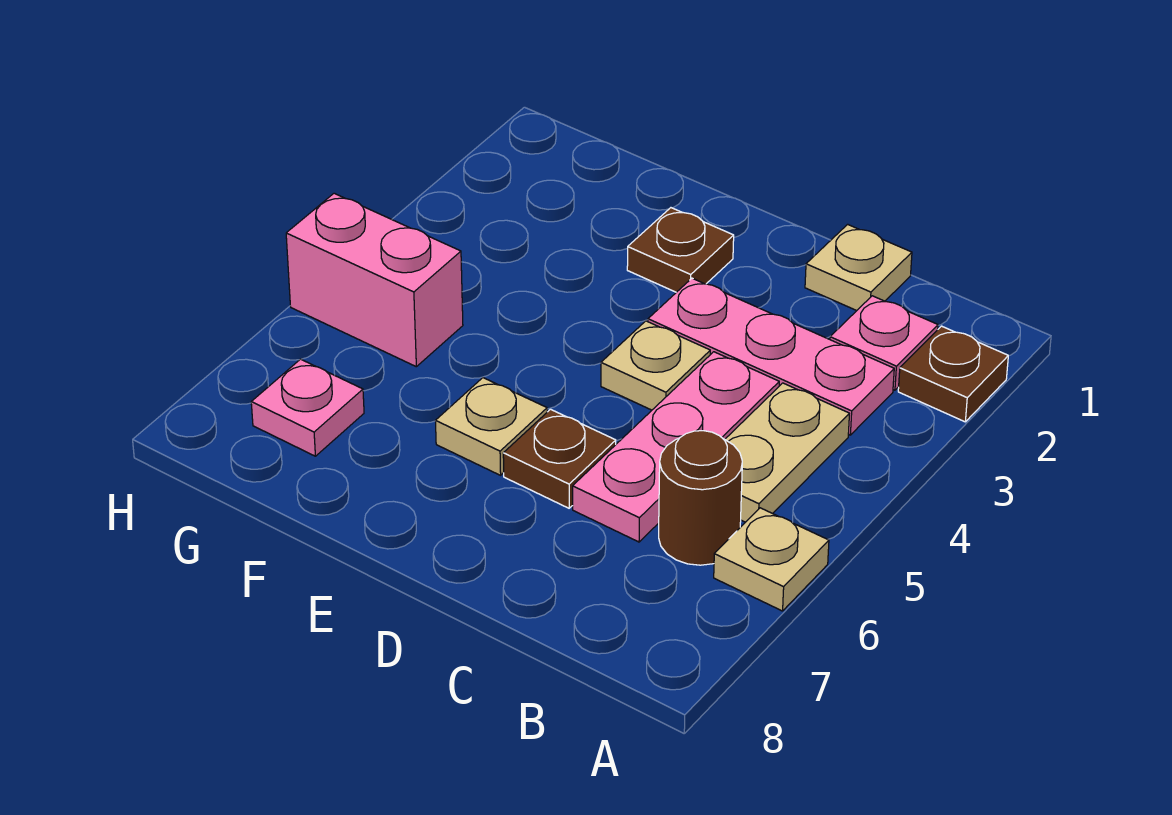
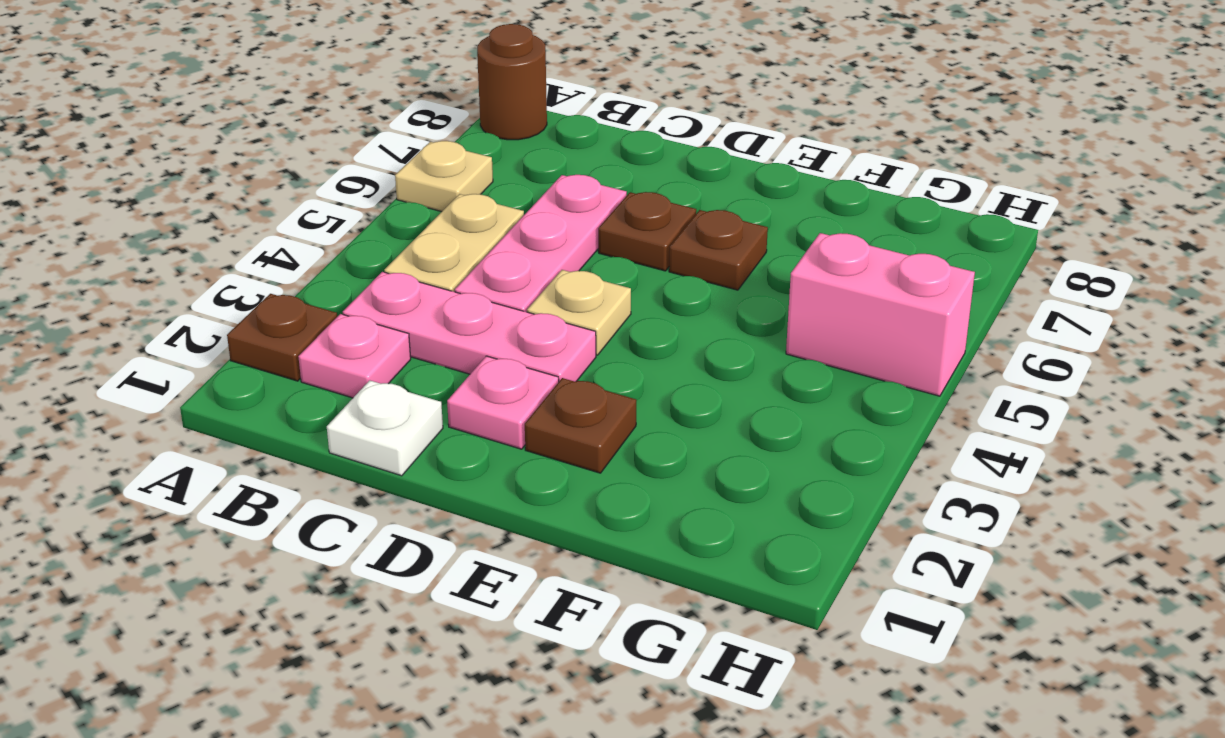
brown 1x1 round brick [659,431,742,565] -> brown 1x1 round brick moved to [477,24,547,140]
tan 1x1 plate [805,224,912,311] -> white 1x1 plate [327,380,443,476]
tan 1x1 plate [436,378,547,475] -> brown 1x1 plate [669,210,768,290]
pink 1x1 plate [251,359,364,456] -> pink 1x1 plate moved to [447,356,559,449]

